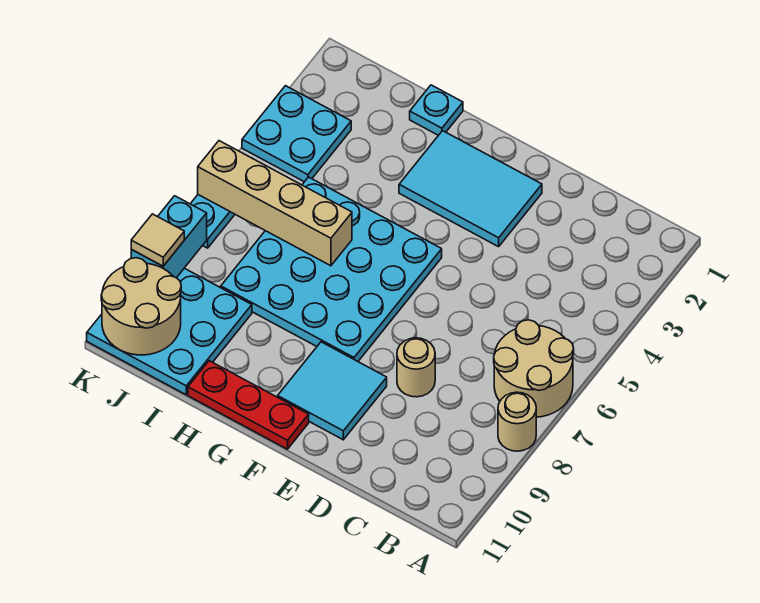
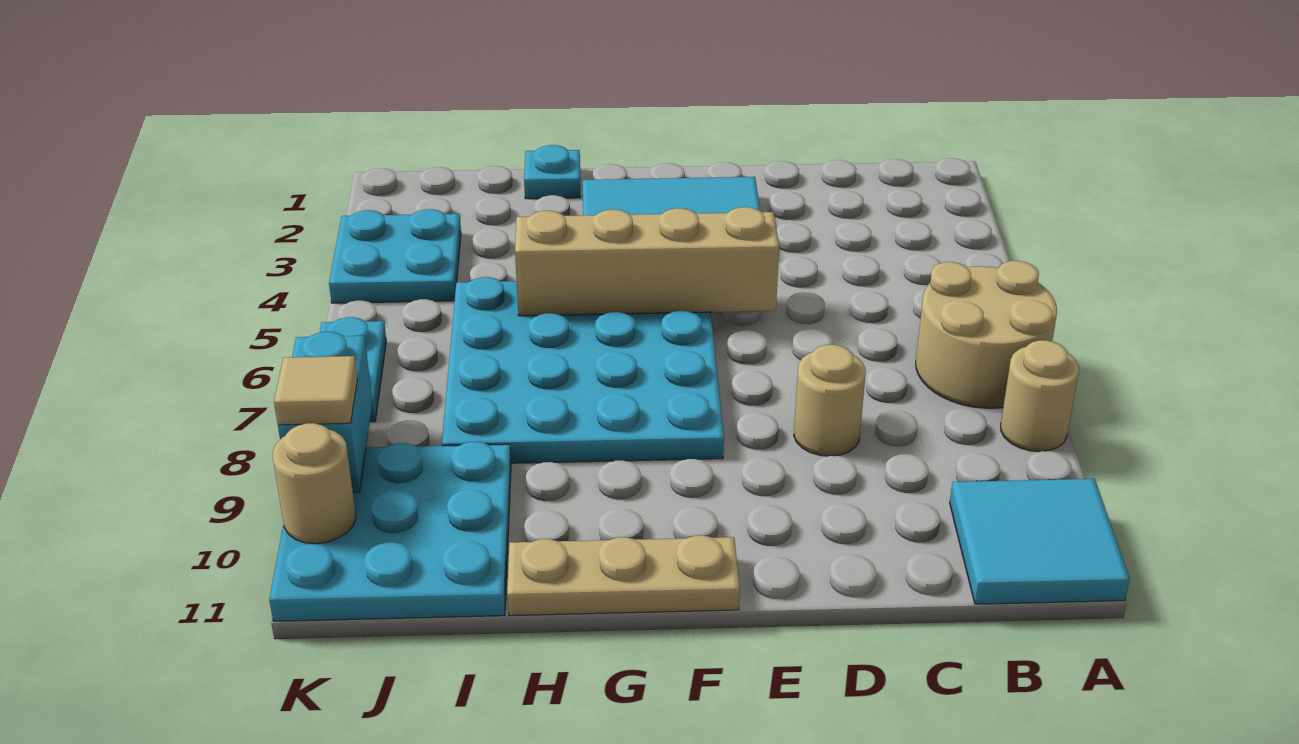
cyan 2x2 tile [278,342,387,440] -> cyan 2x2 tile moved to [950,479,1130,604]
red 1x3 plate [188,361,309,449] -> tan 1x3 plate [507,535,740,616]
tan 1x4 brick [198,141,352,266] -> tan 1x4 brick moved to [515,207,779,316]
tan 2x2 round brick [101,258,181,355] -> tan 1x1 round brick [273,423,356,544]

